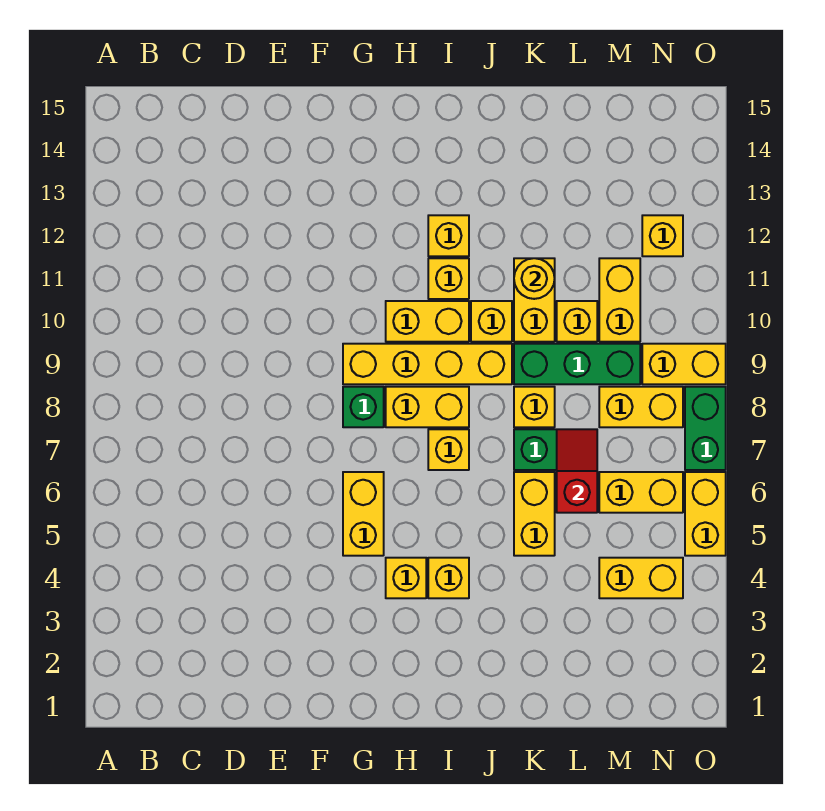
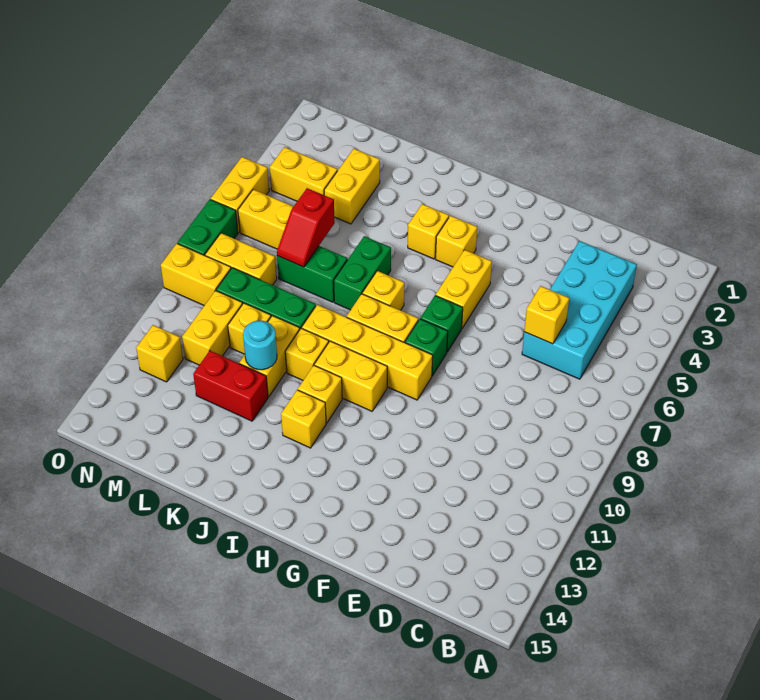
none -> cyan 2x4 brick [522,241,637,379]
none -> green 1x1 brick [420,295,463,352]
none -> green 1x2 brick [334,236,391,310]
yellow 1x2 brick [514,472,555,556] -> yellow 1x2 brick moved to [324,149,380,224]
yellow 1x1 brick [514,387,555,427] -> yellow 1x1 brick moved to [524,286,569,344]
yellow 1x1 round brick [514,258,555,299] -> cyan 1x1 round brick [243,321,277,370]
none -> red 1x2 brick [193,351,268,421]

